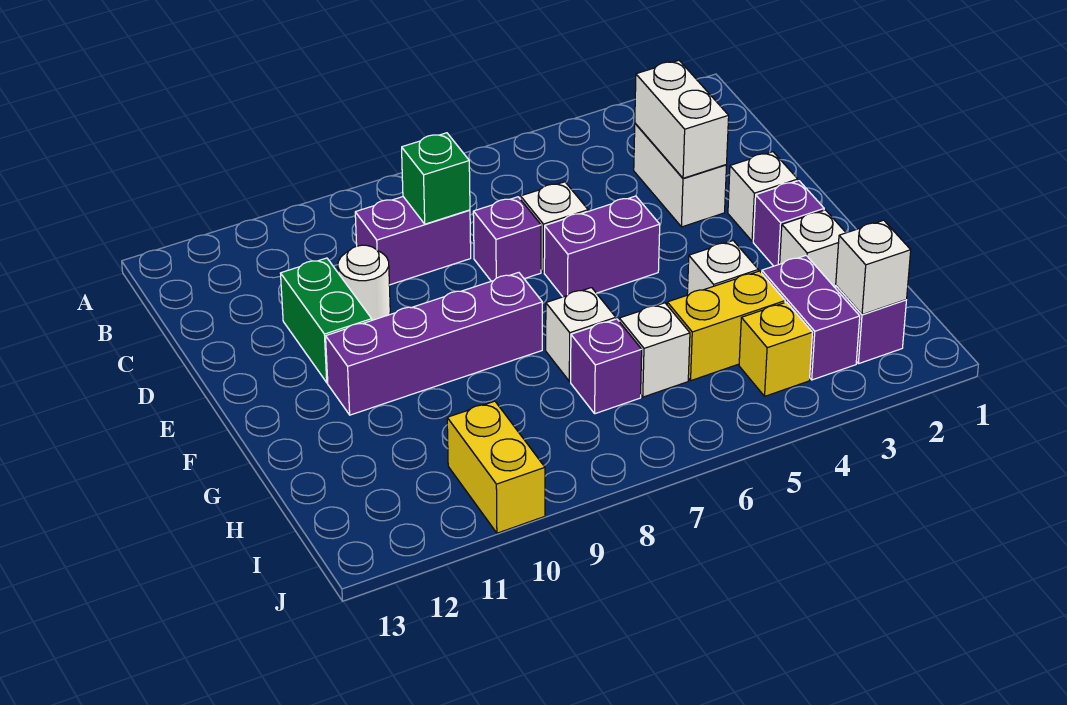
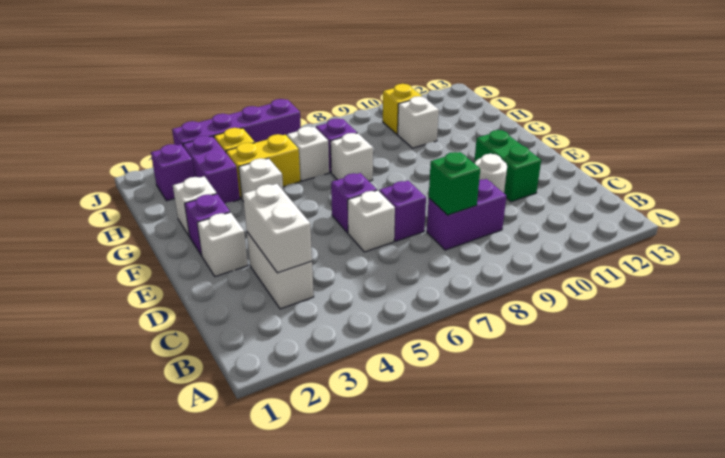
purple 1x2 brick [544,196,660,297] -> purple 1x1 brick [331,173,377,233]
purple 1x4 brick [326,272,542,415] -> purple 1x4 brick moved to [172,99,301,146]
white 1x1 brick [836,220,911,315] -> white 1x1 brick moved to [398,96,439,148]
yellow 1x2 brick [447,401,545,533] -> yellow 1x1 brick [383,84,422,134]

